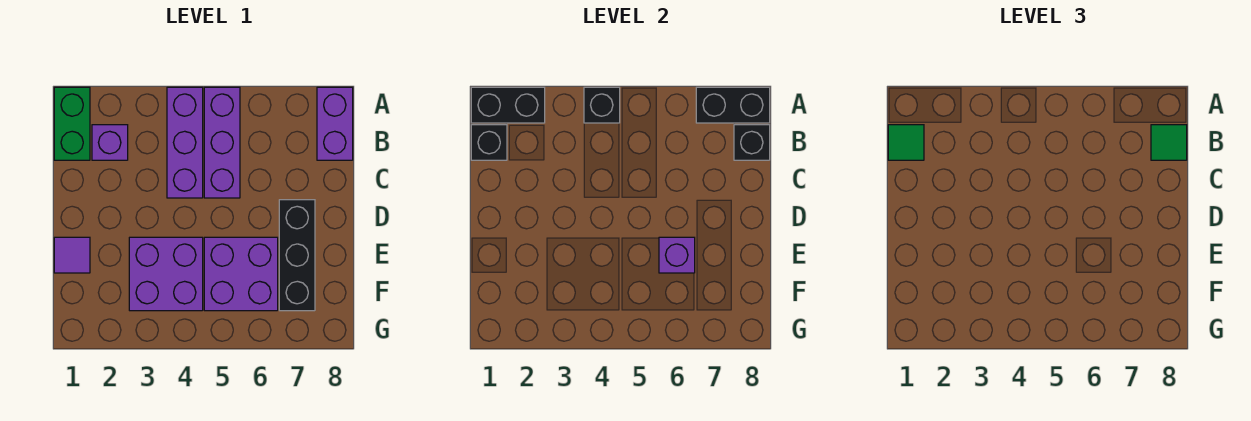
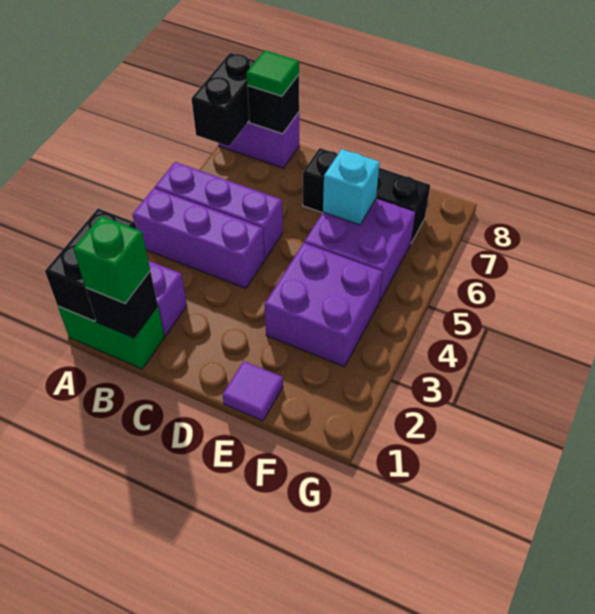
black 1x1 brick [584,87,620,123] -> none
green 1x1 tile [888,125,924,160] -> green 1x1 brick [73,216,150,303]
purple 1x1 brick [659,237,695,273] -> cyan 1x1 brick [323,149,380,225]

